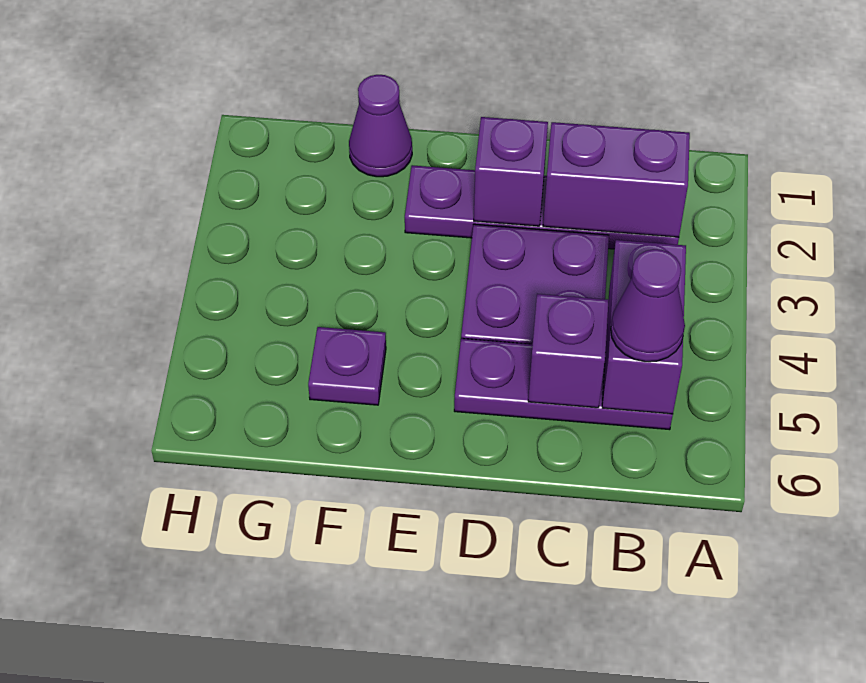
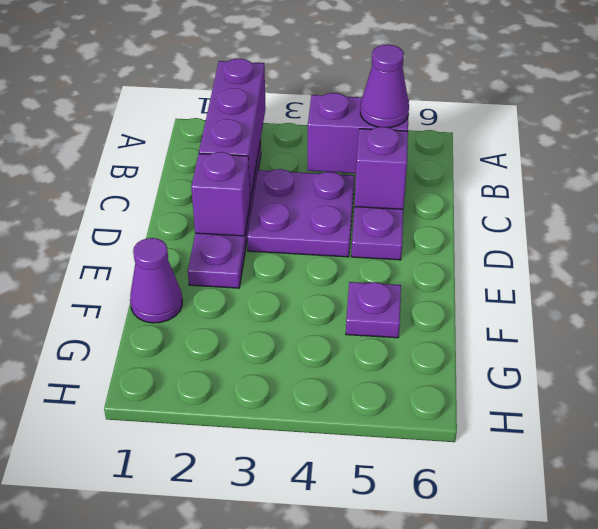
purple 1x2 brick [543,122,690,237] -> purple 1x3 brick [199,59,266,201]

